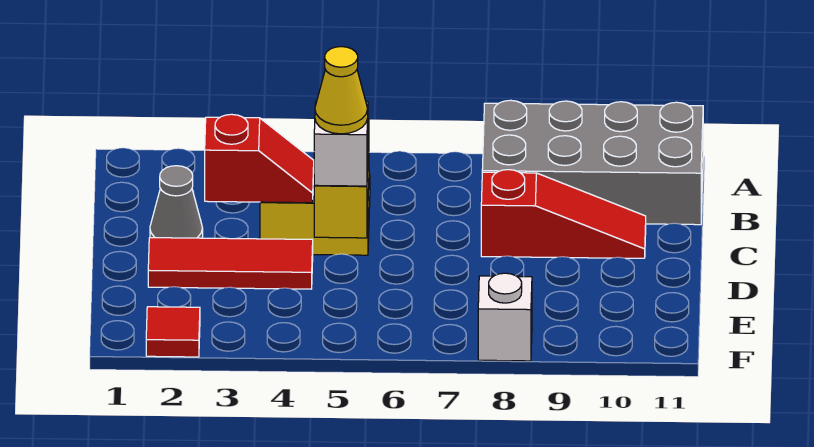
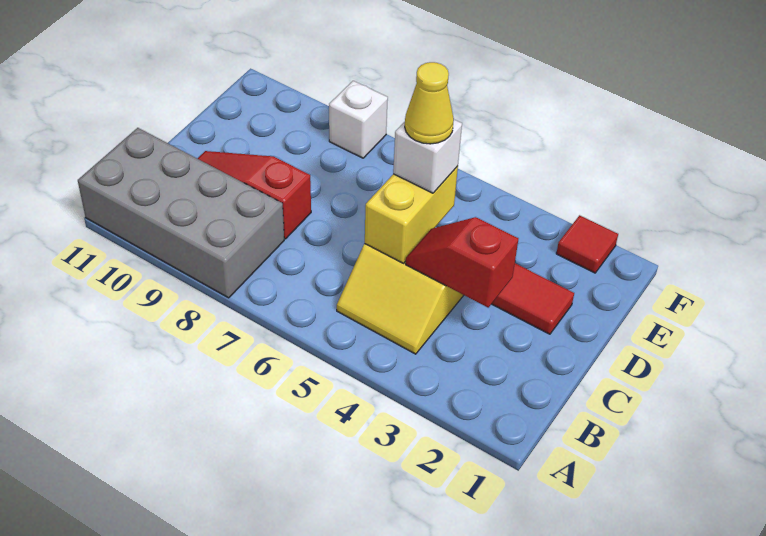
grey 1x1 cone [150,166,203,238] -> none

